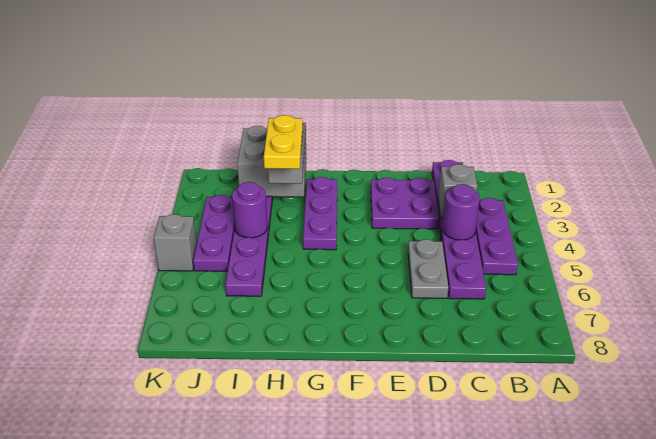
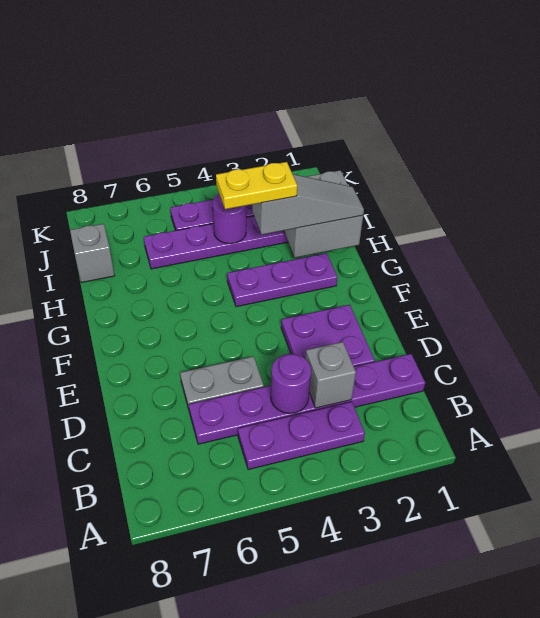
grey 1x1 brick [154,214,197,271] -> grey 1x1 brick moved to [70,224,115,283]

